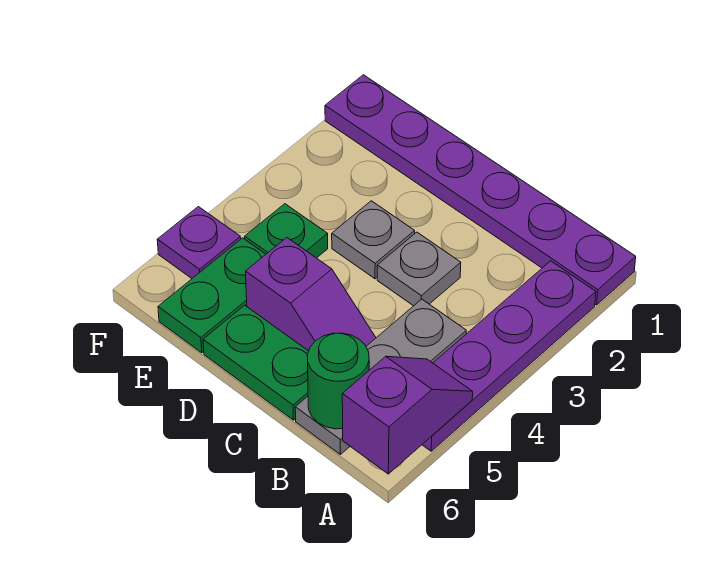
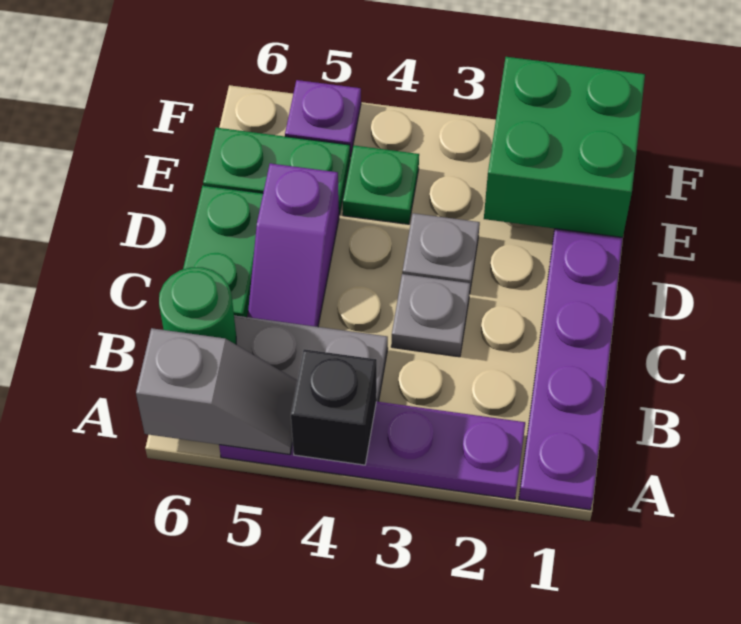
none -> black 1x1 brick [291,349,377,465]
purple 1x2 slope [342,356,473,474] -> grey 1x2 slope [136,328,297,454]
none -> green 2x2 brick [484,57,645,237]

